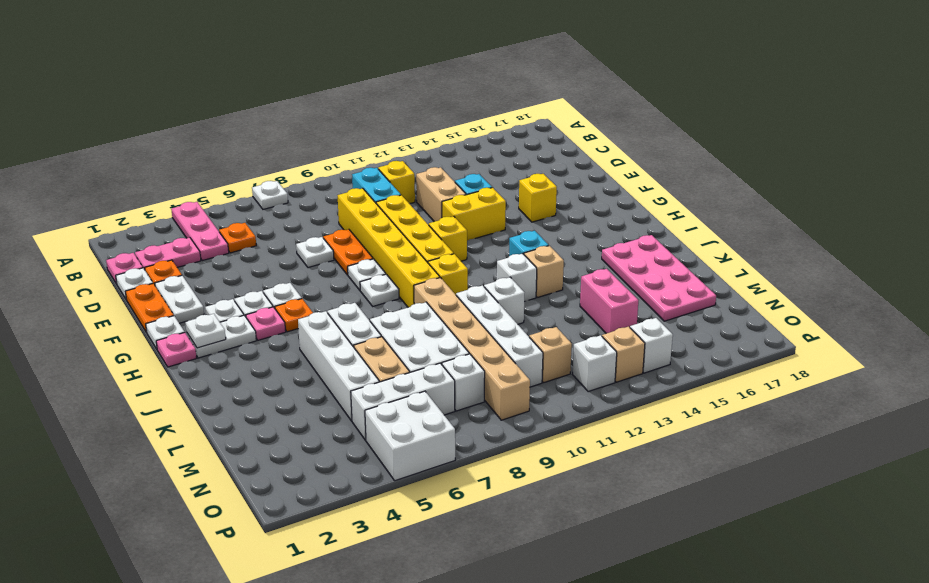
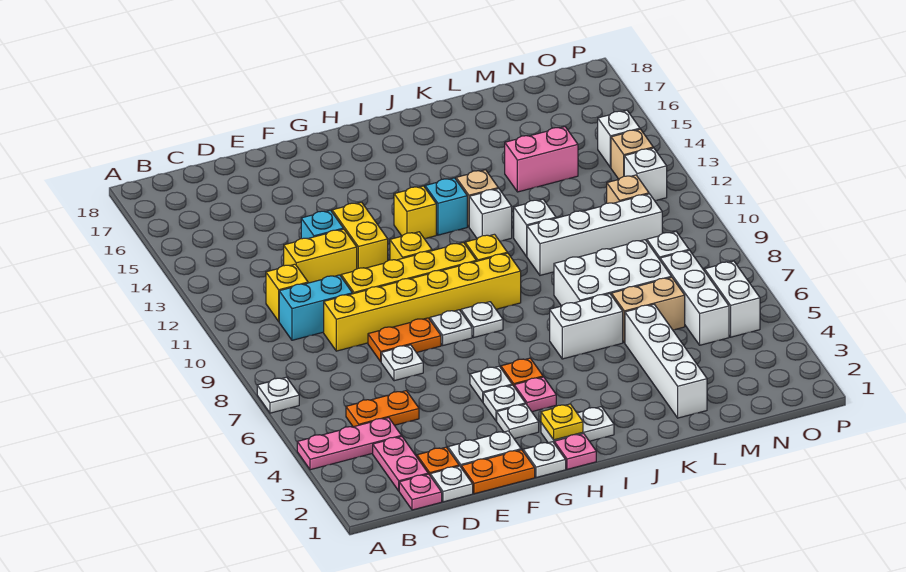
orange 1x1 plate [219,223,256,253] -> orange 1x2 plate [346,391,419,427]
tan 1x2 brick [416,167,466,222] -> yellow 1x2 brick [284,229,357,283]
yellow 1x1 brick [519,174,557,222] -> yellow 1x1 brick moved to [394,186,436,238]
white 1x2 plate [187,315,256,358] -> white 1x2 plate turned to [541,407,614,443]
white 1x1 plate [185,314,226,348] -> yellow 1x1 plate [541,404,583,440]
white 1x4 brick [298,311,379,421] -> white 1x4 brick turned to [625,304,707,418]
tan 1x6 brick [414,278,530,420] -> none
pink 2x4 plate [602,235,716,321] -> none
white 2x2 brick [365,391,455,481] -> white 1x2 brick [705,261,760,337]

